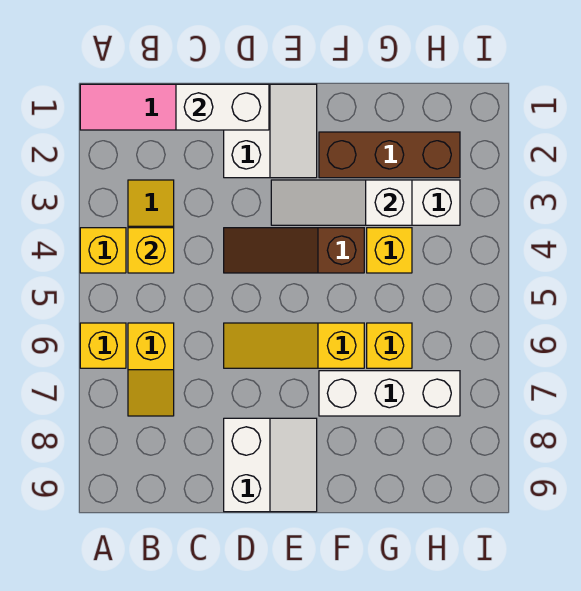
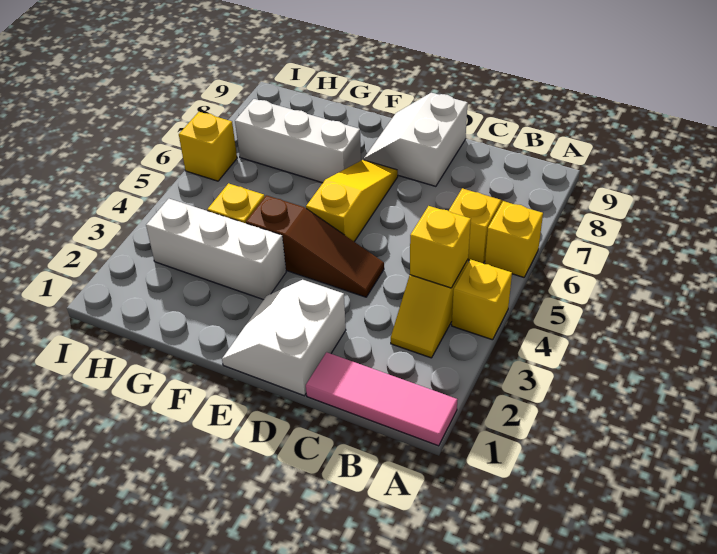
white 1x2 brick [176,84,269,130] -> none
yellow 1x3 slope [224,323,364,368] -> yellow 1x3 slope turned to [306,160,398,242]
white 1x3 slope [271,180,412,225] -> none
brown 1x3 brick [319,132,460,178] -> none
yellow 1x1 brick [367,323,412,368] -> yellow 1x1 brick moved to [179,112,237,181]

